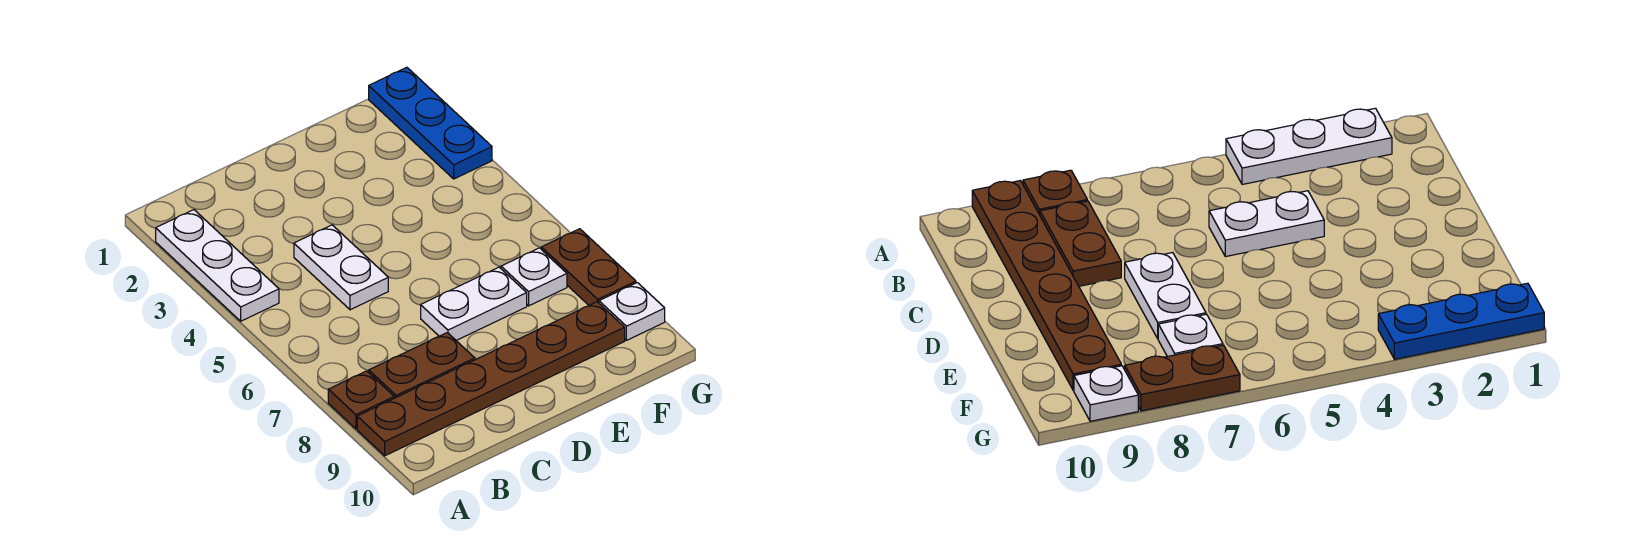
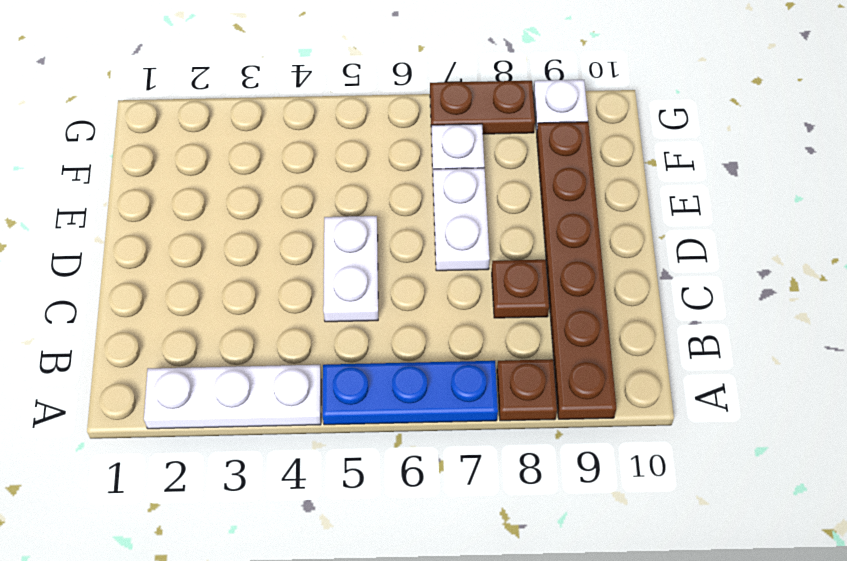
brown 1x2 plate [369,333,475,398] -> brown 1x1 plate [492,260,549,318]
white 1x2 plate [294,225,388,310] -> white 1x2 plate turned to [323,216,378,322]
blue 1x3 plate [369,67,492,179] -> blue 1x3 plate moved to [323,361,498,425]

